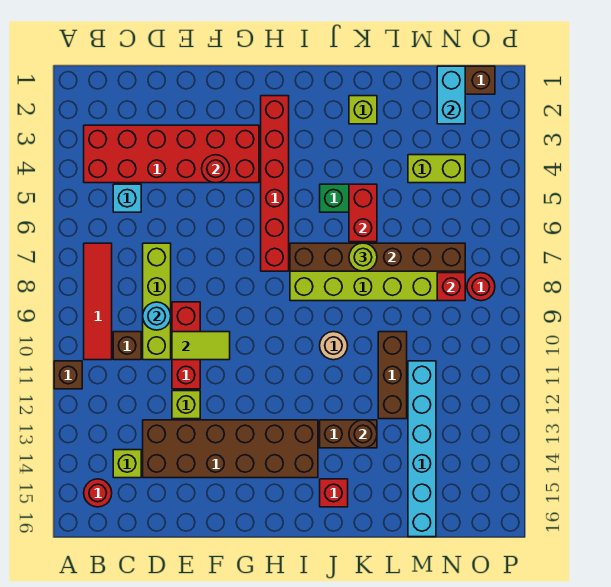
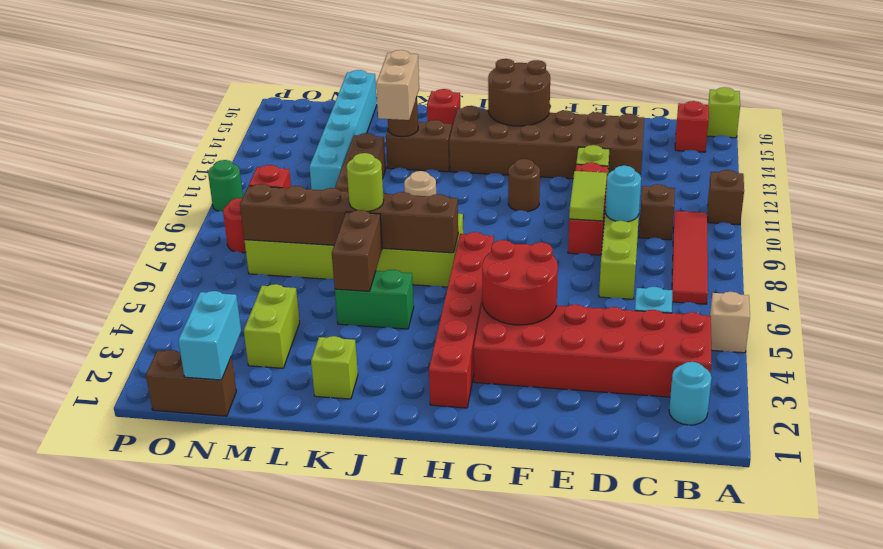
none -> tan 1x1 brick [710,292,750,353]
none -> cyan 1x1 round brick [669,362,712,425]
red 1x1 round brick [84,479,112,507] -> red 1x1 brick [675,101,709,152]
lime 1x1 brick [113,450,141,478] -> lime 1x1 brick moved to [707,87,740,138]
lime 1x2 tile [172,332,230,360] -> lime 1x2 tile turned to [569,171,607,221]
red 1x1 round brick [202,155,230,183] -> red 2x2 round brick [482,240,558,325]
none -> brown 1x1 round brick [508,159,540,212]
none -> brown 2x2 round brick [488,59,550,126]
red 1x2 brick [349,184,377,242] -> brown 1x2 brick [332,210,383,291]
none -> tan 1x2 brick [376,50,419,120]
lime 1x2 brick [408,155,465,183] -> lime 1x2 brick turned to [244,284,300,368]
none -> green 1x1 round brick [208,160,243,211]

